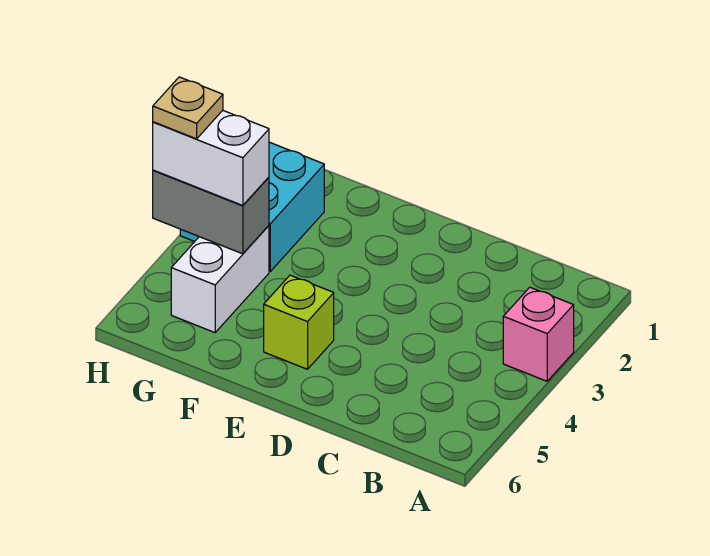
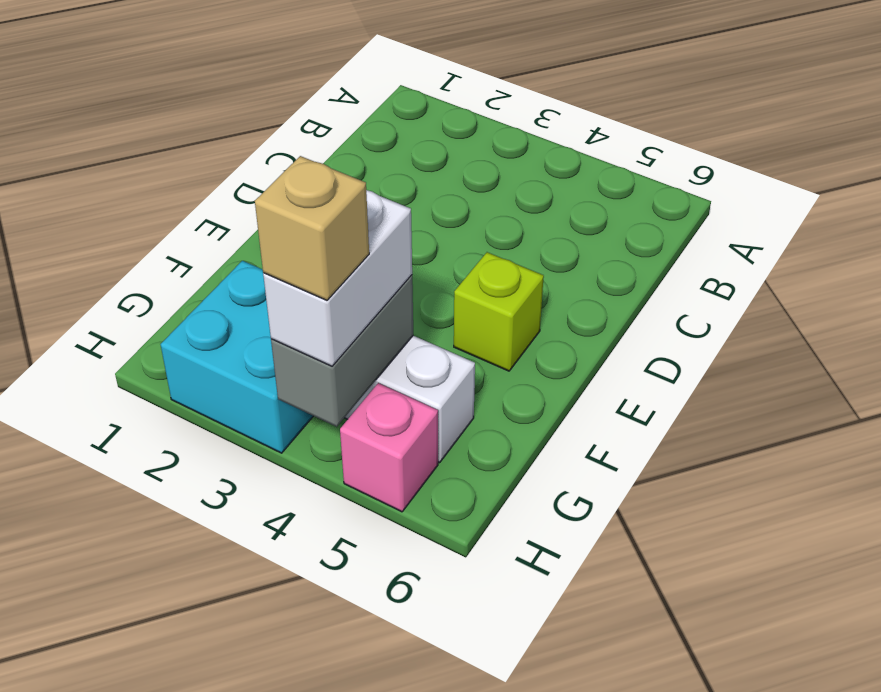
pink 1x1 brick [503,287,574,381] -> pink 1x1 brick moved to [340,383,438,512]
tan 1x1 plate [153,77,223,139] -> tan 1x1 brick [255,156,369,300]

